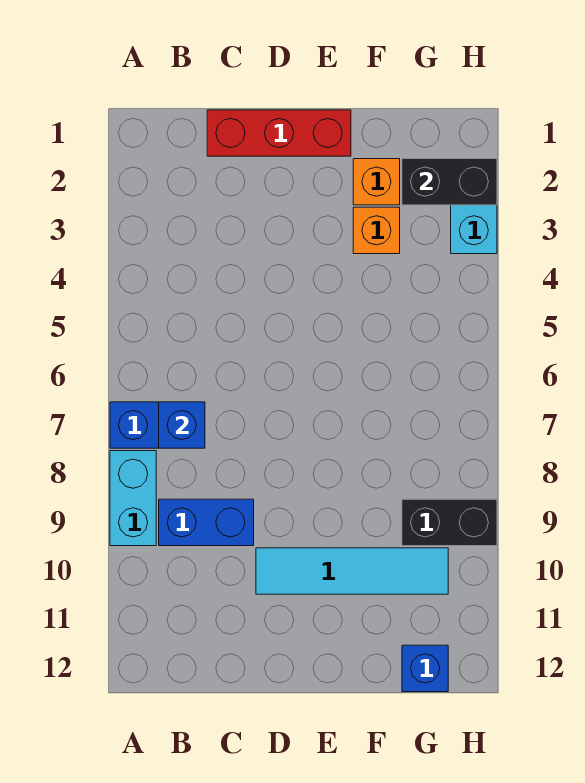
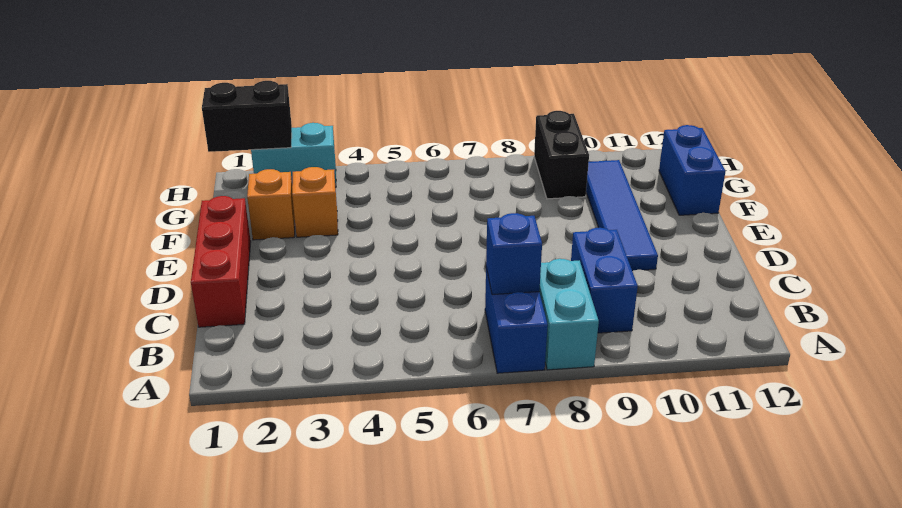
cyan 1x2 brick [110,451,156,546] -> cyan 1x2 brick turned to [539,259,599,370]
cyan 1x4 tile [256,548,448,594] -> blue 1x4 tile [586,160,658,271]
black 1x2 brick [402,159,497,205] -> black 1x2 brick turned to [202,81,292,152]
blue 1x1 brick [402,645,448,692] -> blue 1x2 brick [659,125,726,215]

